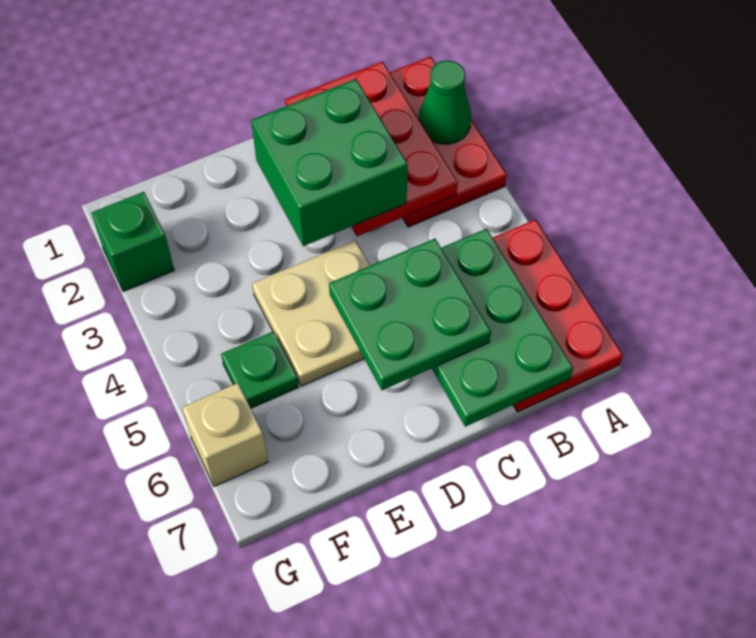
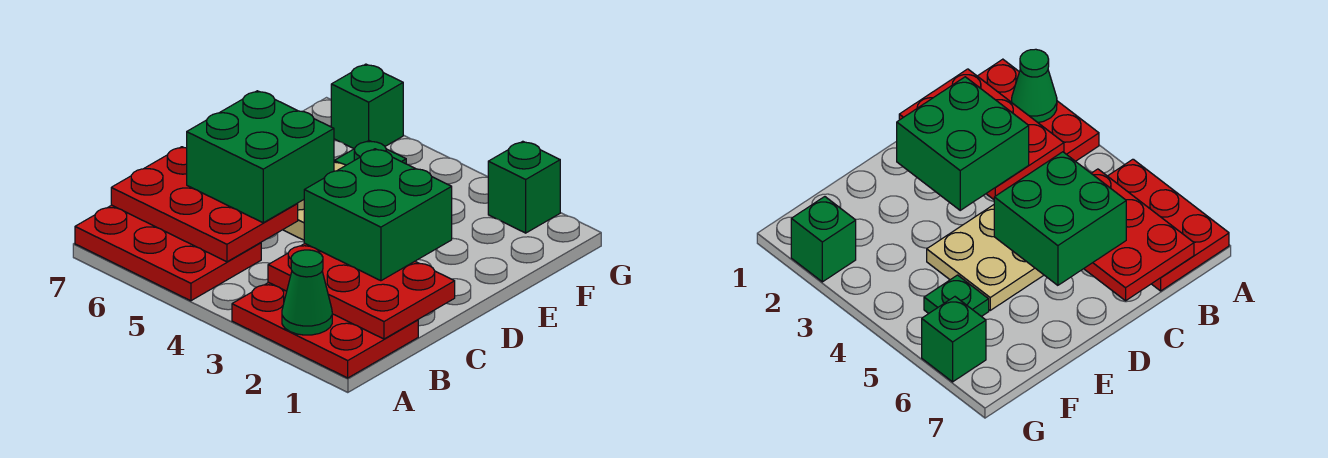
green 2x3 plate [432,229,573,427] -> red 2x3 plate [111,147,298,262]
green 2x2 plate [329,239,491,390] -> green 2x2 brick [187,91,334,223]
tan 1x1 brick [182,383,268,486] -> green 1x1 brick [331,64,403,149]

